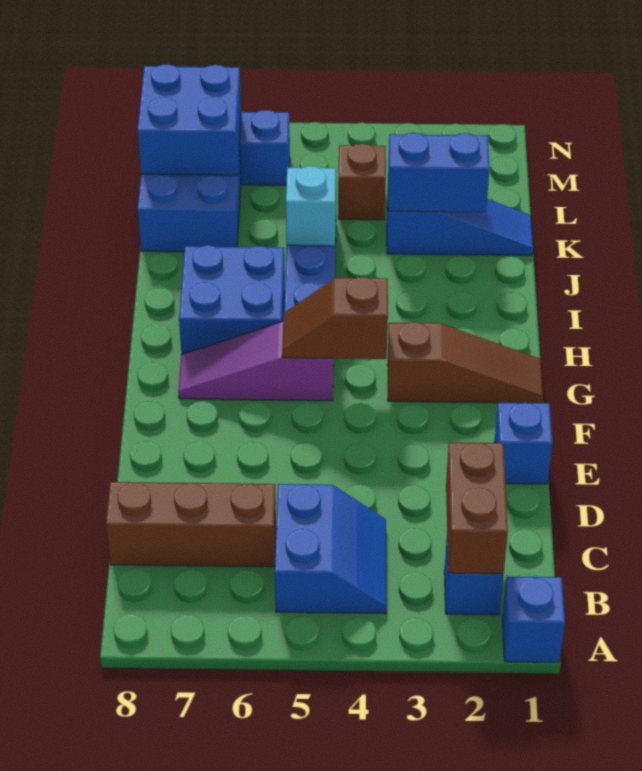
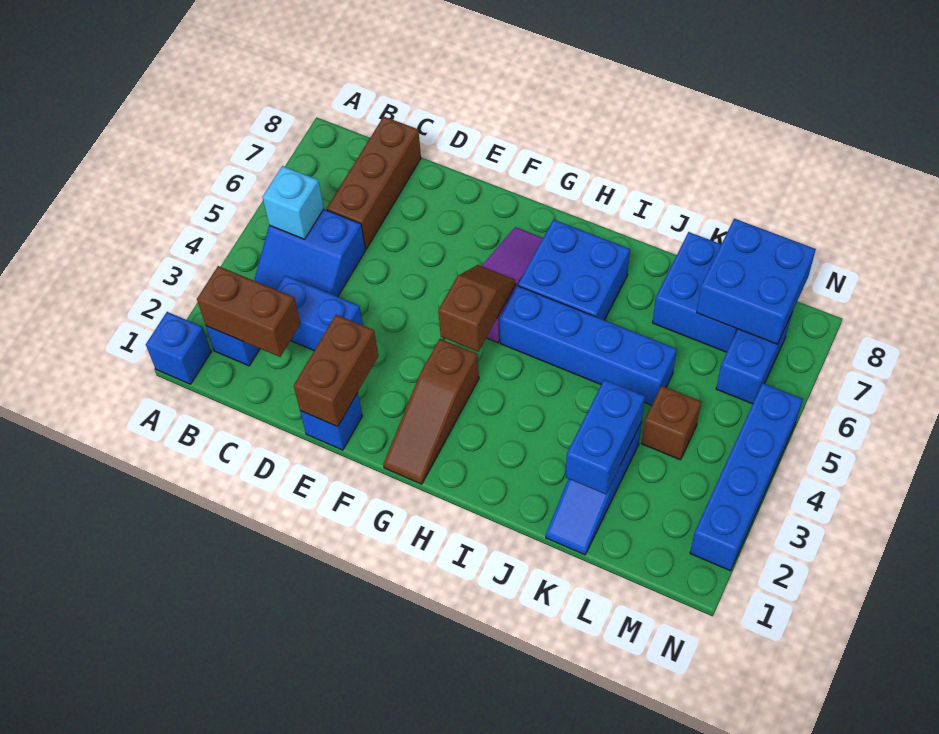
none -> blue 1x2 brick [276,275,363,350]
none -> brown 1x2 brick [294,315,378,427]
cyan 1x1 brick [286,166,336,246] -> cyan 1x1 brick moved to [263,166,324,239]
none -> blue 1x4 brick [690,383,803,571]

